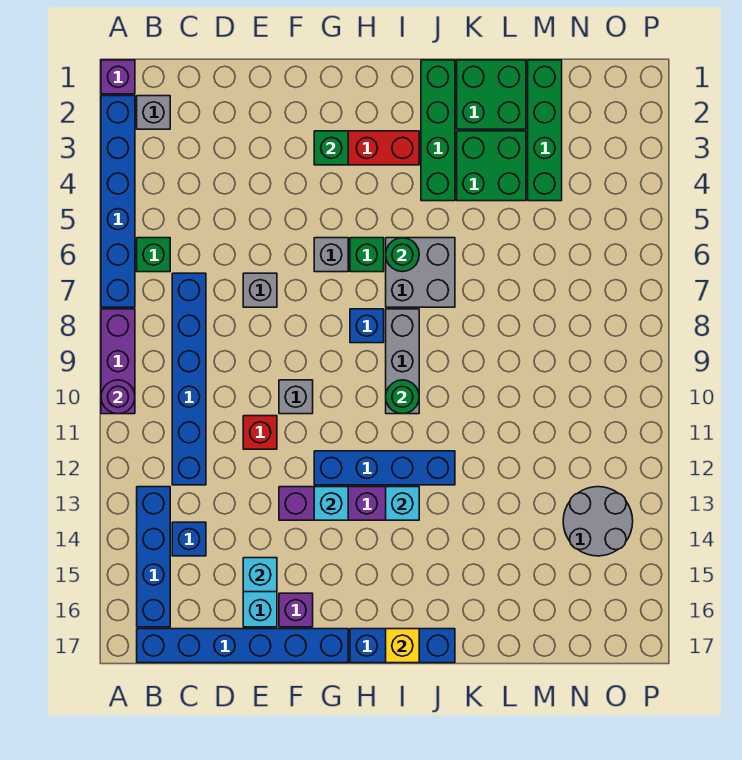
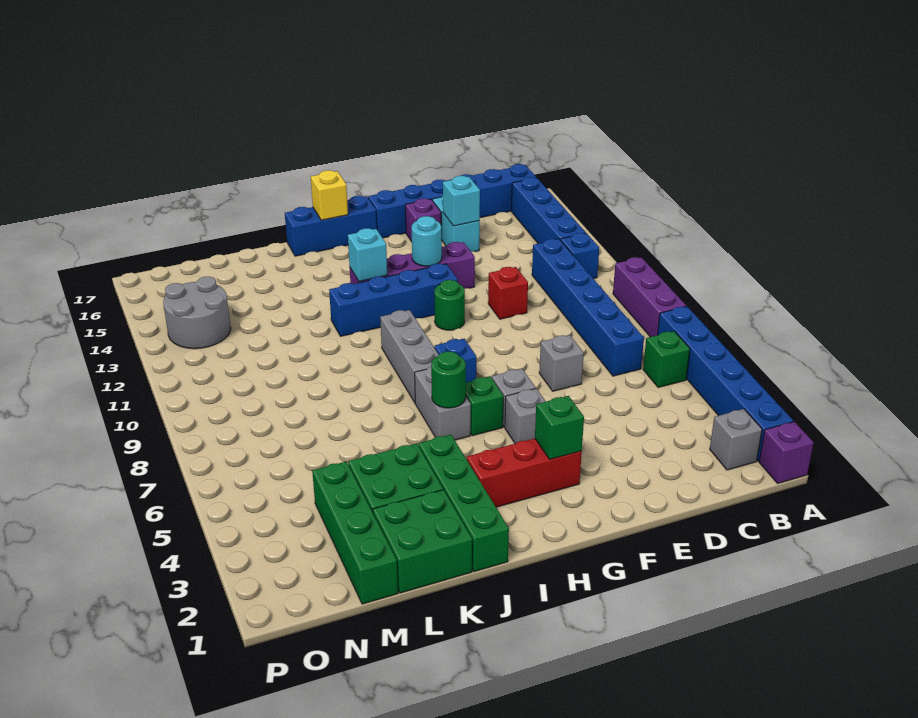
purple 1x1 round brick [101,380,135,414] -> none
blue 1x1 brick [172,522,206,556] -> blue 1x1 brick moved to [561,233,599,279]
grey 1x1 brick [279,380,313,414] -> grey 1x1 brick moved to [505,389,546,443]
cyan 1x1 brick [314,487,348,520] -> cyan 1x1 round brick [412,216,442,266]
grey 2x2 brick [386,238,455,307] -> grey 1x2 brick [415,367,471,440]
green 1x1 round brick [386,380,419,414] -> green 1x1 round brick moved to [434,280,465,330]

